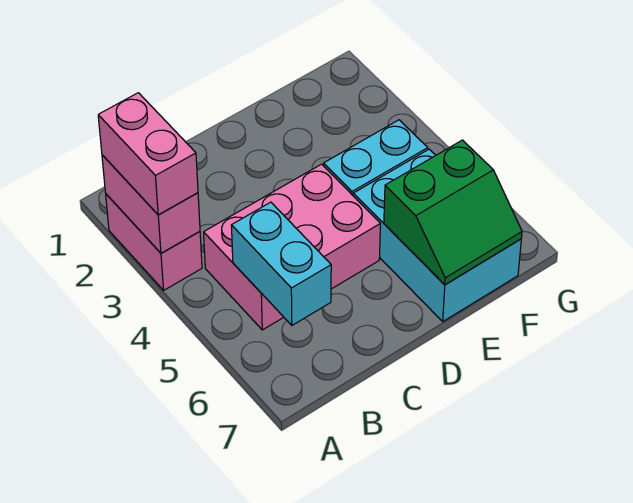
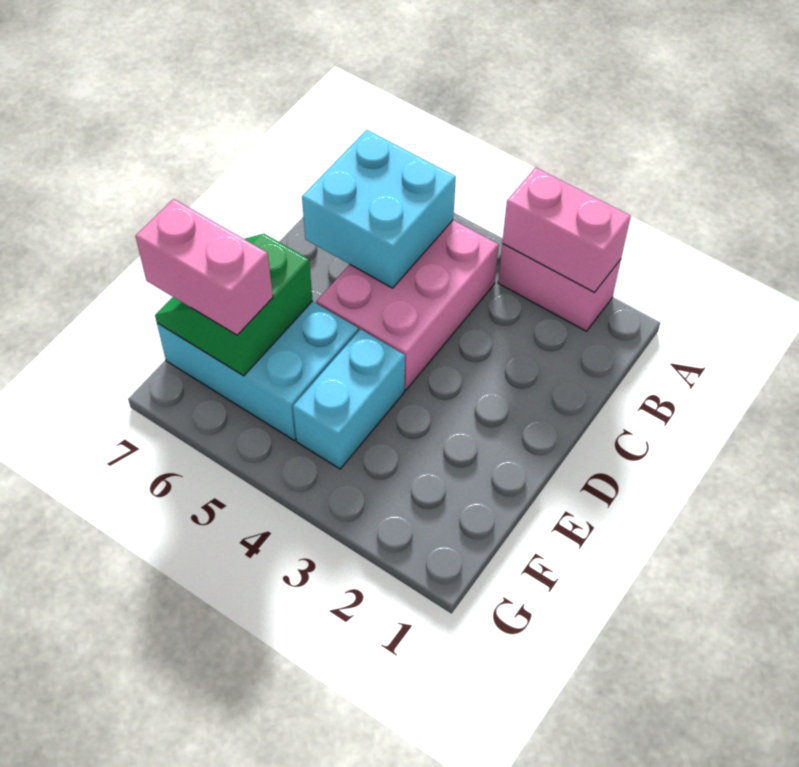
pink 1x2 brick [98,93,198,215] -> pink 1x2 brick moved to [136,199,273,335]
cyan 1x2 brick [231,202,331,325] -> cyan 2x2 brick [302,130,456,288]

